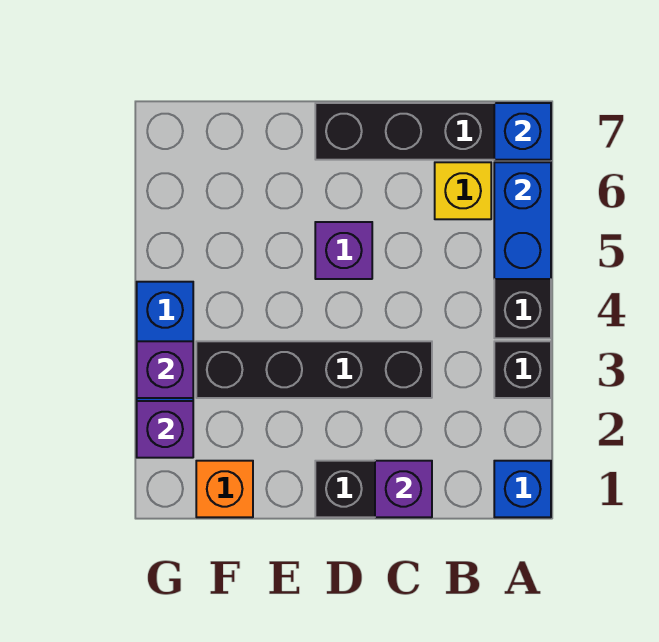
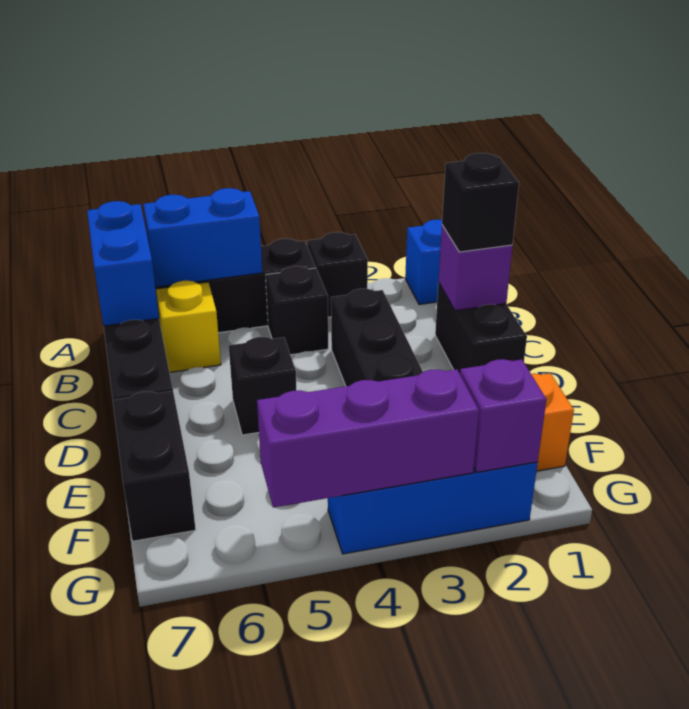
blue 1x1 brick [494,103,551,160] -> blue 1x2 brick [87,201,159,326]
none -> black 1x1 brick [266,266,328,355]
none -> black 1x1 brick [442,153,519,252]
purple 1x1 brick [315,222,372,279] -> black 1x1 brick [229,337,297,435]
none -> black 1x2 brick [113,391,196,541]
purple 1x1 brick [137,341,193,398] -> purple 1x3 brick [257,369,479,507]

